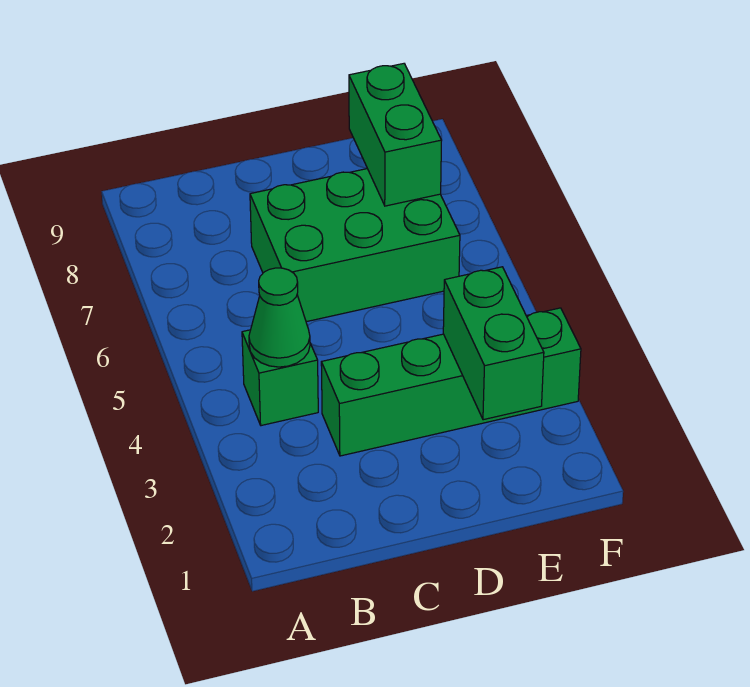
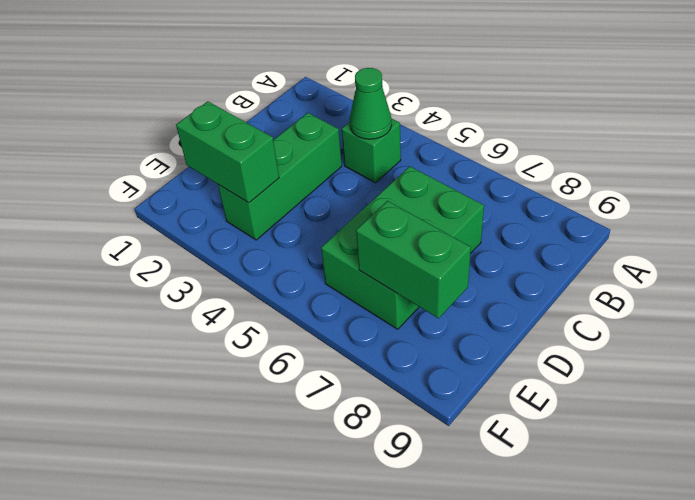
green 1x4 brick [321,308,581,456] -> green 1x3 brick [218,113,342,240]

